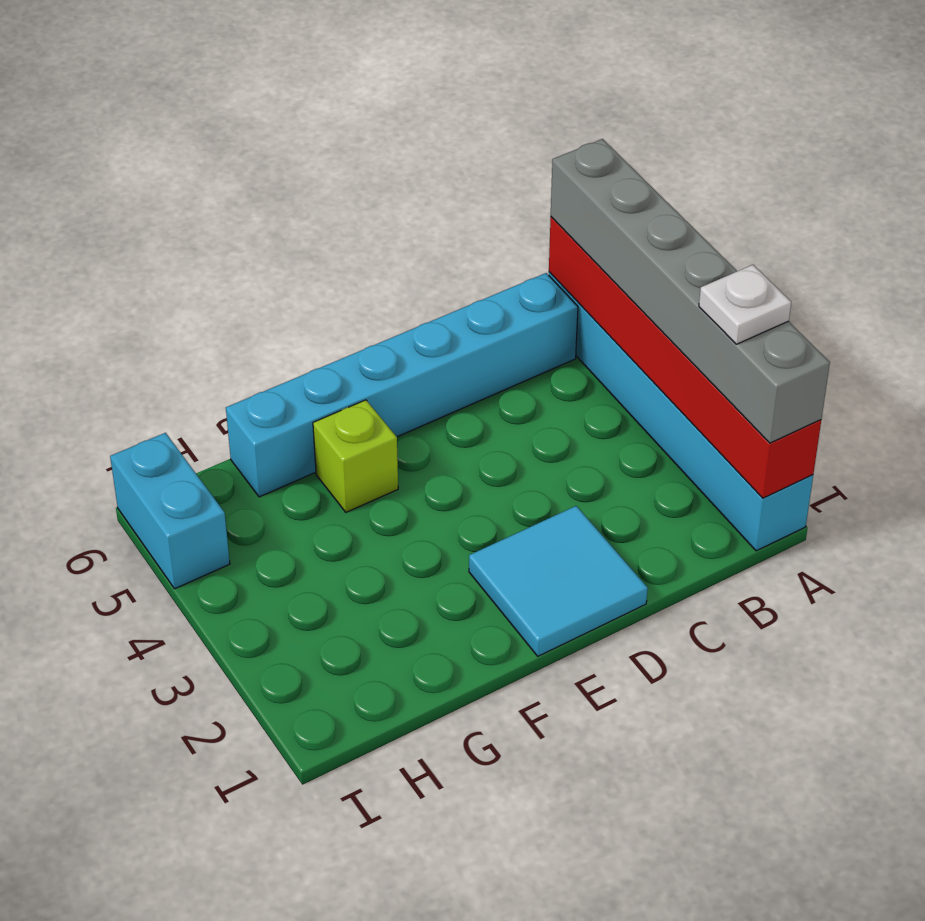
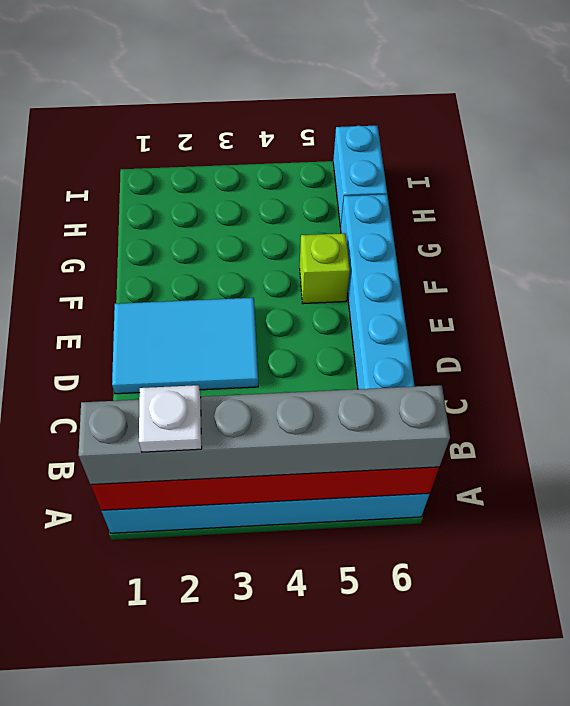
cyan 2x2 tile [469,506,648,656] -> cyan 2x3 tile [112,298,258,394]
cyan 1x2 brick [110,433,230,589] -> cyan 1x2 brick turned to [333,126,387,228]

